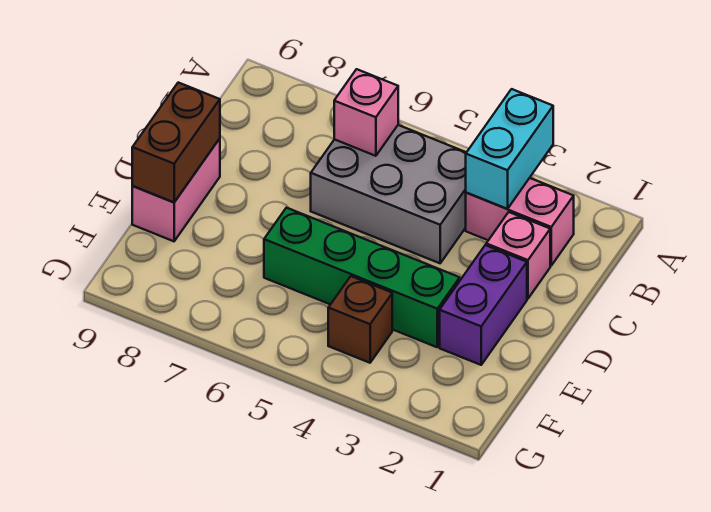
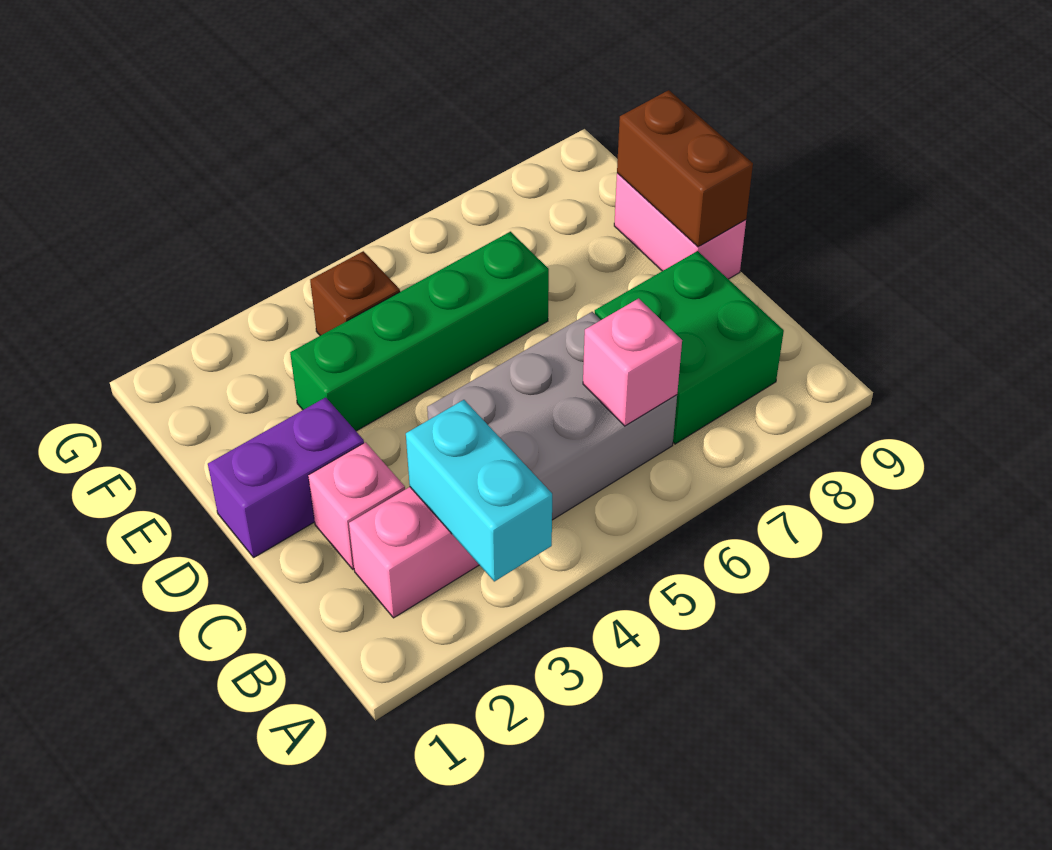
none -> green 2x2 brick [595,251,784,444]
purple 1x2 brick [440,245,527,365] -> purple 1x2 brick turned to [208,397,364,558]

